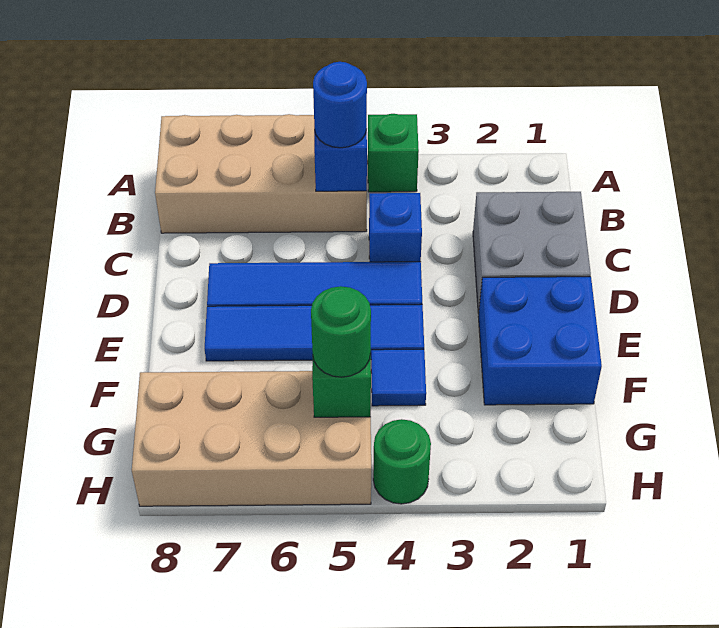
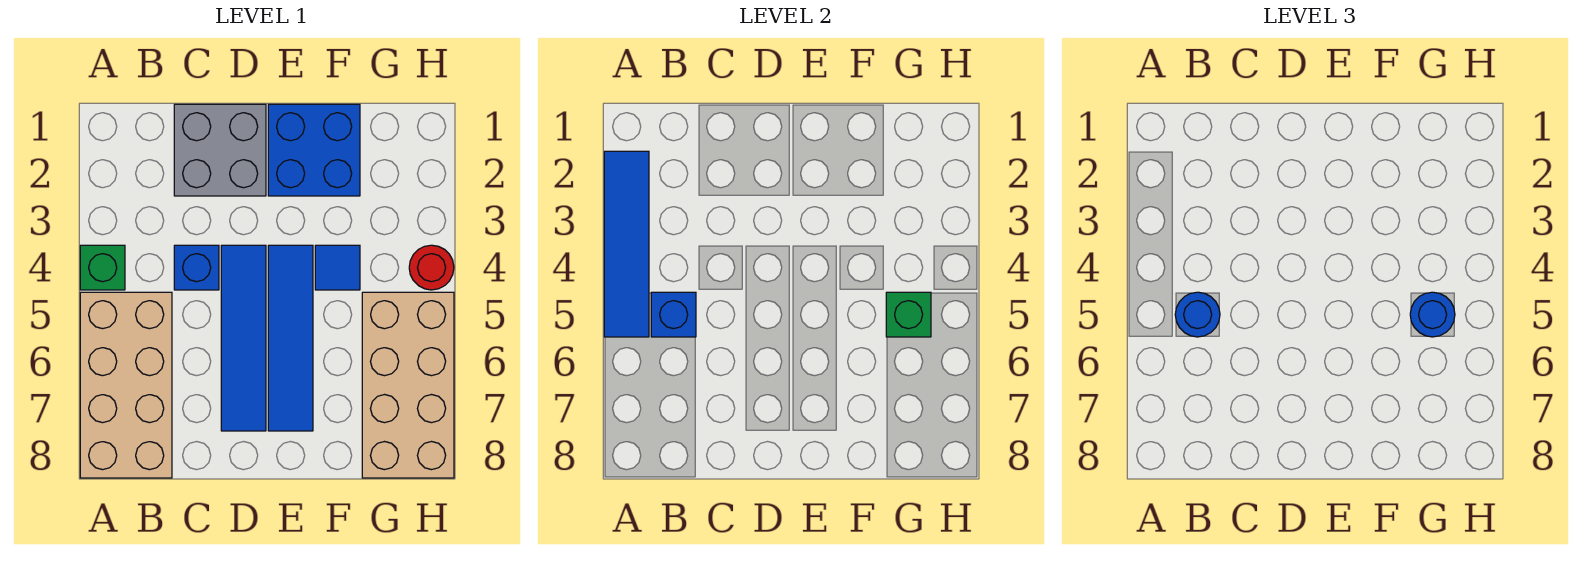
none -> blue 1x4 tile [604,151,649,337]
green 1x1 round brick [311,286,371,377] -> blue 1x1 round brick [1410,292,1455,337]
green 1x1 round brick [373,419,431,504] -> red 1x1 round brick [409,245,454,290]

